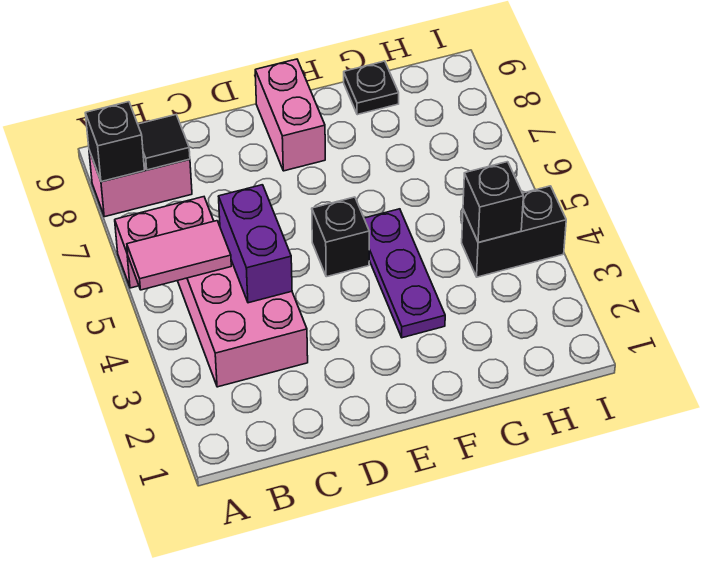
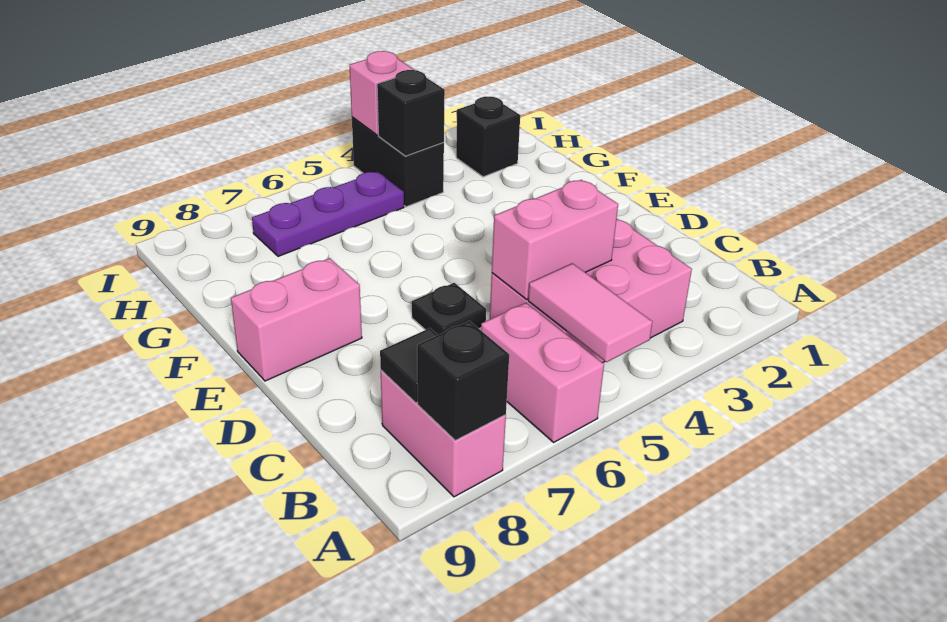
purple 1x2 brick [219,185,292,303] -> pink 1x2 brick [492,180,618,299]
black 1x1 brick [312,197,369,277] -> black 1x1 brick moved to [456,96,520,177]
purple 1x3 plate [364,209,445,338] -> purple 1x3 plate moved to [252,171,404,256]
black 1x1 plate [344,61,399,115] -> black 1x1 plate moved to [412,283,486,335]
none -> pink 1x1 brick [350,51,414,135]

